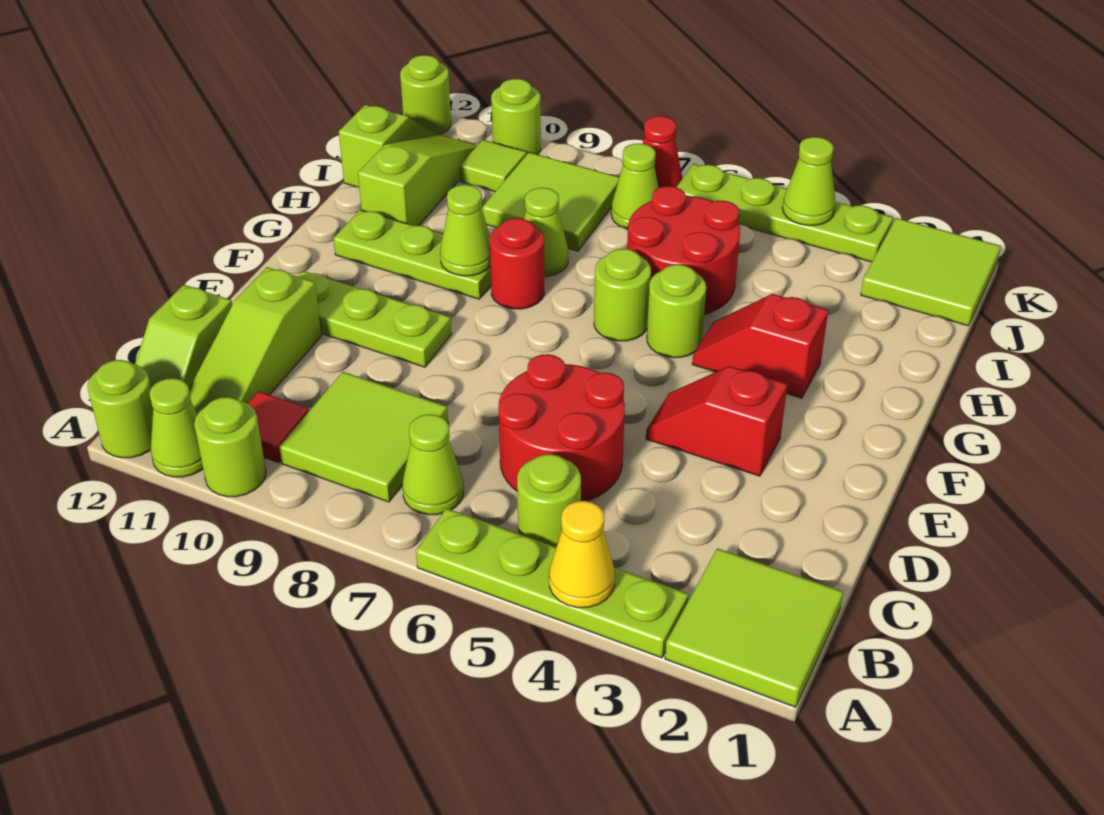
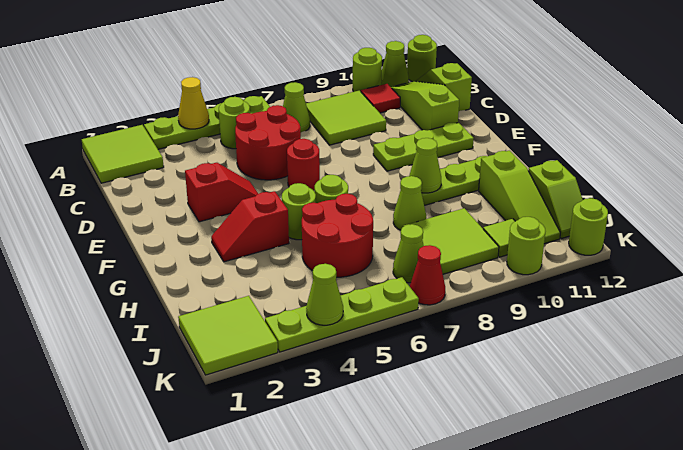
red 1x2 slope [692,294,828,398] -> red 1x2 slope turned to [211,191,289,262]
red 1x1 round brick [490,218,544,309] -> red 1x1 round brick moved to [287,139,320,191]

